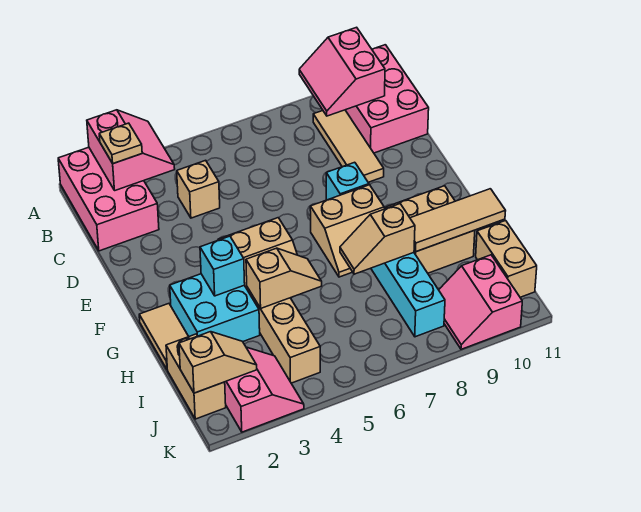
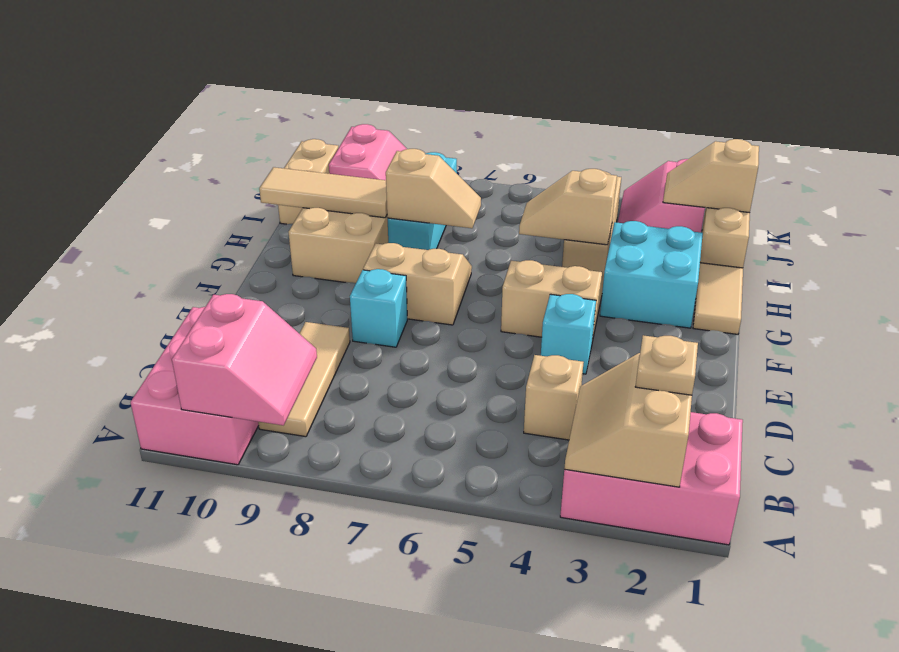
pink 2x3 brick [58,147,159,251] -> pink 2x3 brick turned to [560,412,743,545]
pink 2x2 slope [87,110,175,190] -> tan 2x2 slope [564,353,692,487]
cyan 1x1 brick [200,236,245,296] -> cyan 1x1 brick moved to [541,294,596,374]

